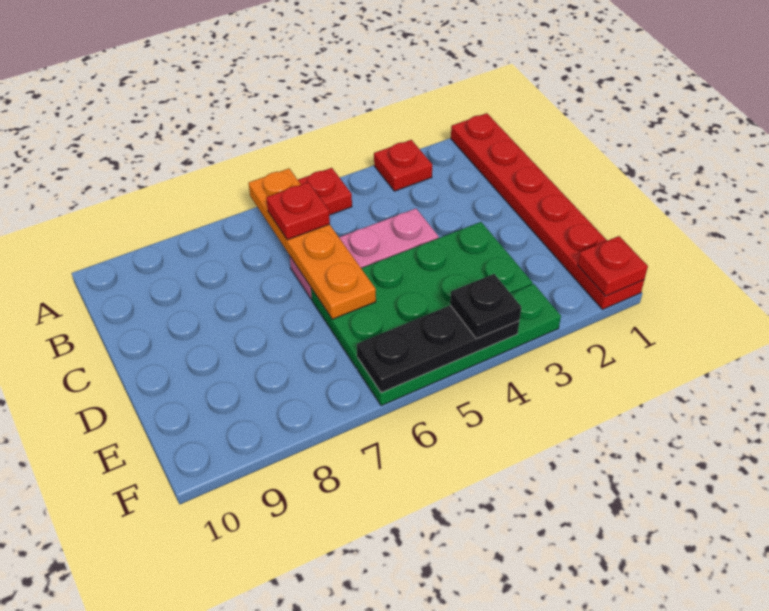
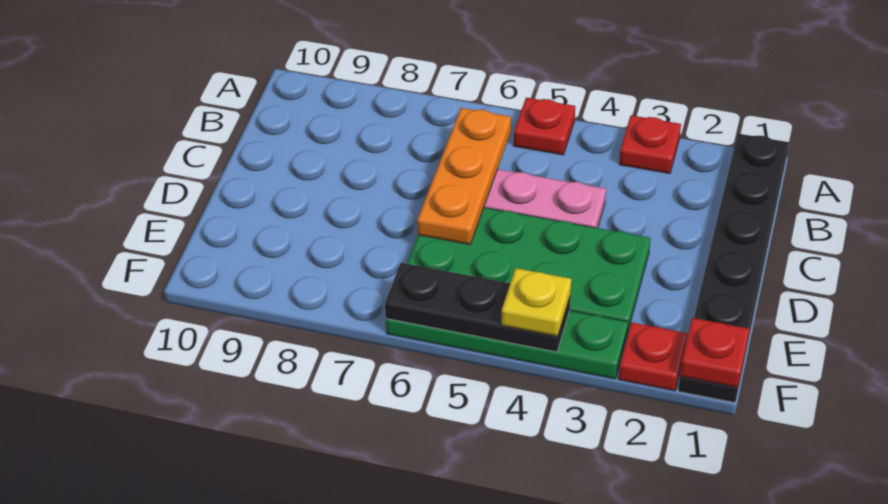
red 1x6 plate [451,113,644,309] -> black 1x6 plate [678,134,789,403]
orange 1x4 plate [249,169,376,319] -> orange 1x3 plate [417,108,511,245]
red 1x1 plate [266,182,330,240] -> red 1x1 plate moved to [618,322,687,391]
black 1x1 plate [450,274,521,339] -> yellow 1x1 plate [501,268,571,336]

